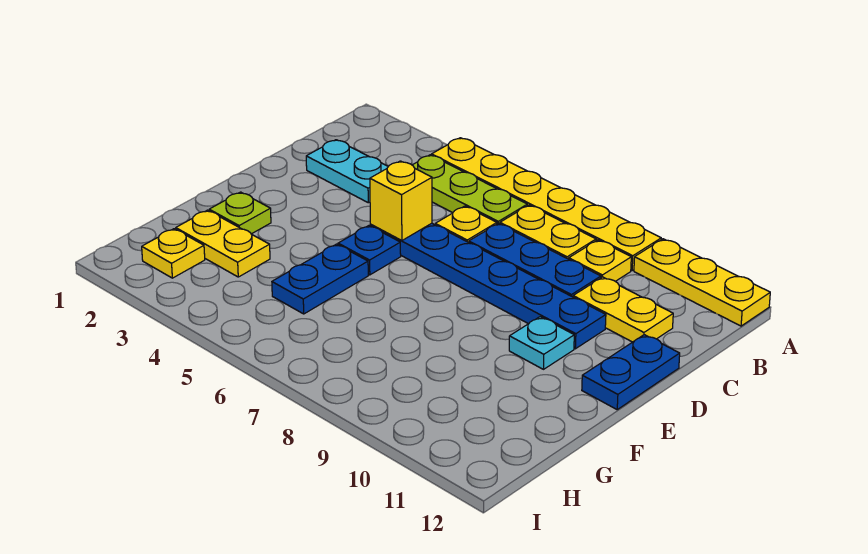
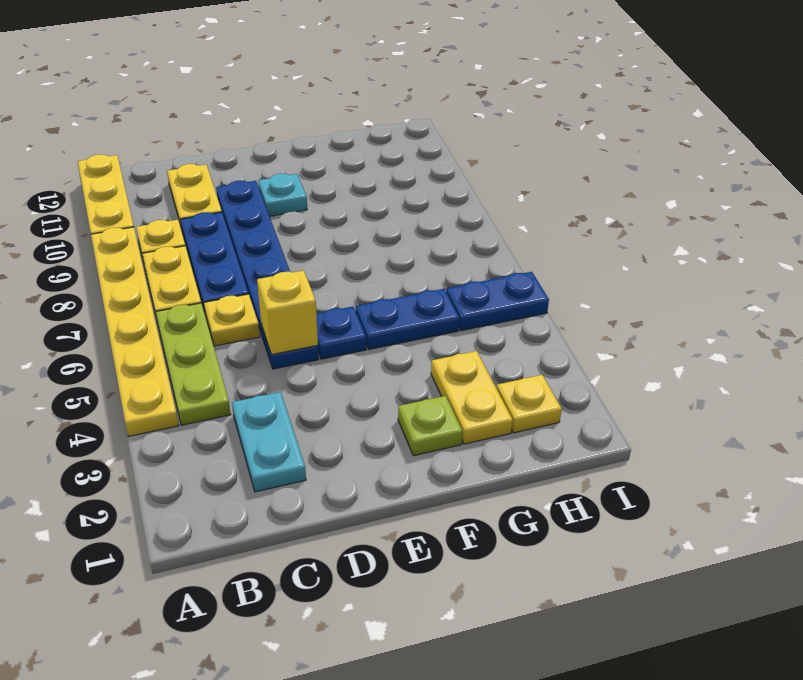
blue 1x2 plate [582,335,680,409] -> blue 1x2 plate moved to [446,272,549,331]

